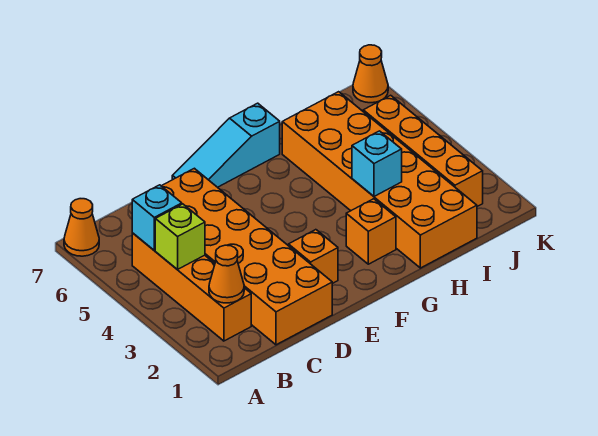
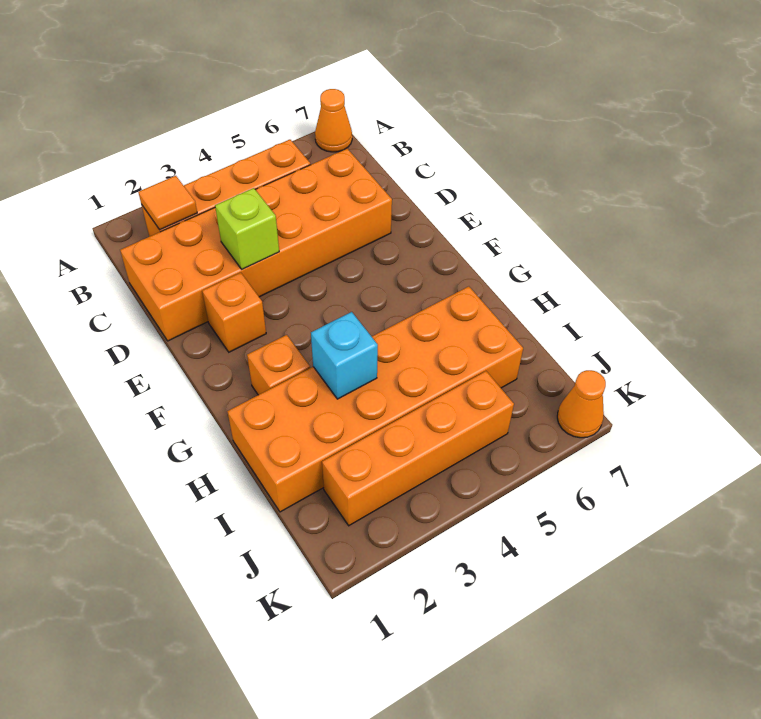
orange 1x1 cone [209,245,244,303] -> orange 1x1 tile [138,176,197,230]
lime 1x1 brick [155,204,205,270] -> lime 1x1 brick moved to [215,188,279,269]
cyan 1x1 brick [132,185,182,250] -> none
cyan 1x3 slope [172,103,280,187] -> none

